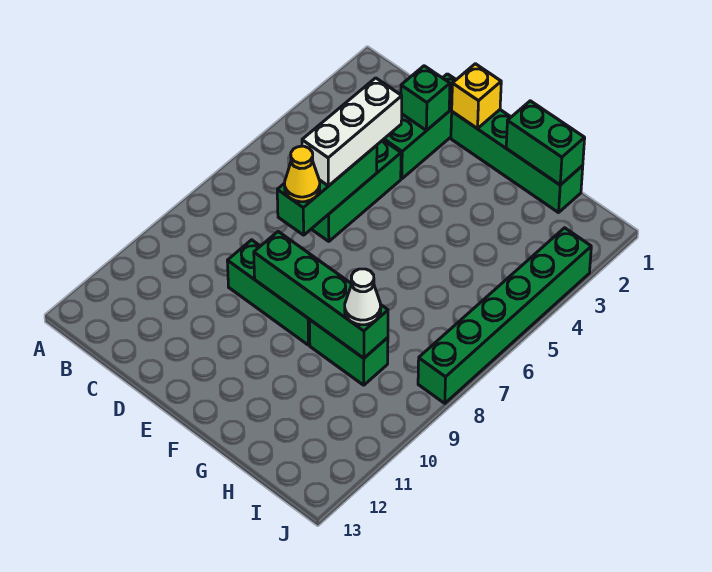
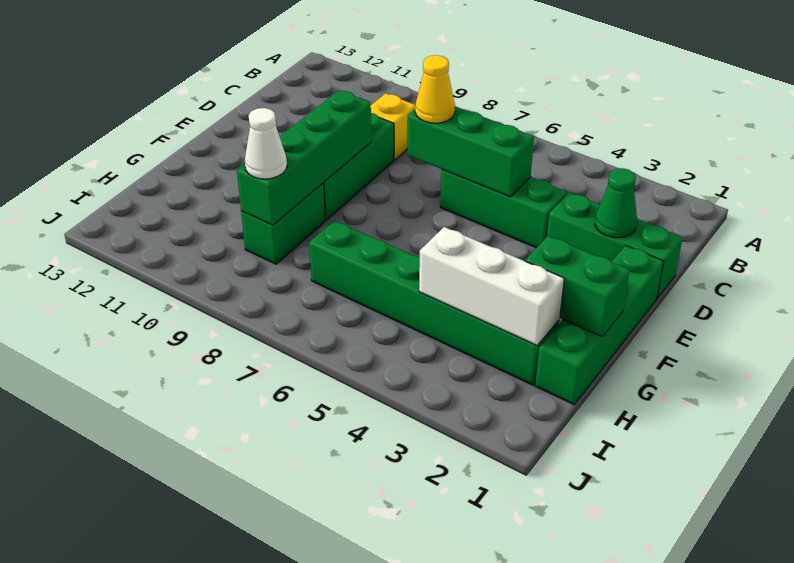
green 1x1 brick [401,66,450,130] -> green 1x1 cone [595,168,637,238]
white 1x3 brick [302,78,402,186] -> white 1x3 brick moved to [419,227,564,346]
yellow 1x1 brick [452,64,501,128] -> yellow 1x1 brick moved to [371,93,415,160]
green 1x2 brick [506,101,585,185] -> green 1x2 brick turned to [525,236,630,336]
green 1x6 brick [418,228,591,403] -> green 1x6 brick moved to [309,221,559,385]

